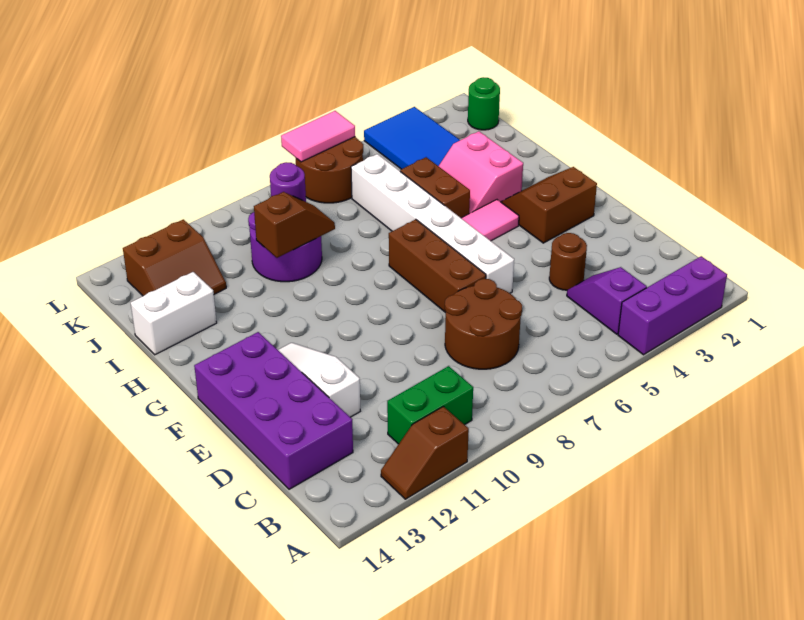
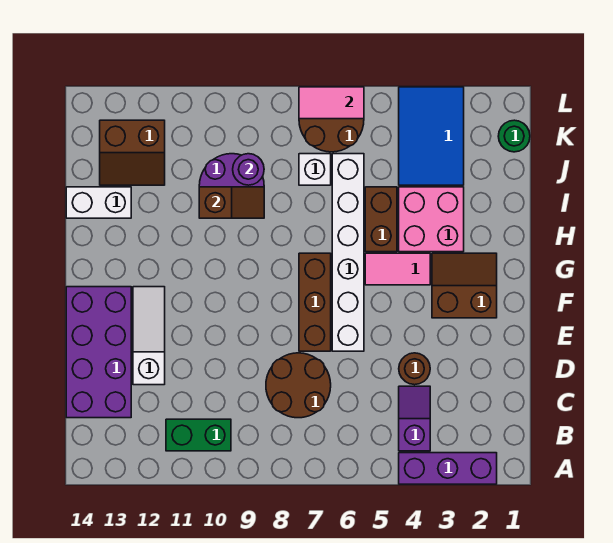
brown 1x2 slope [381,406,469,499] -> none
pink 2x2 slope [439,131,523,213] -> pink 2x2 brick [399,187,464,252]
none -> white 1x1 brick [299,154,331,185]

